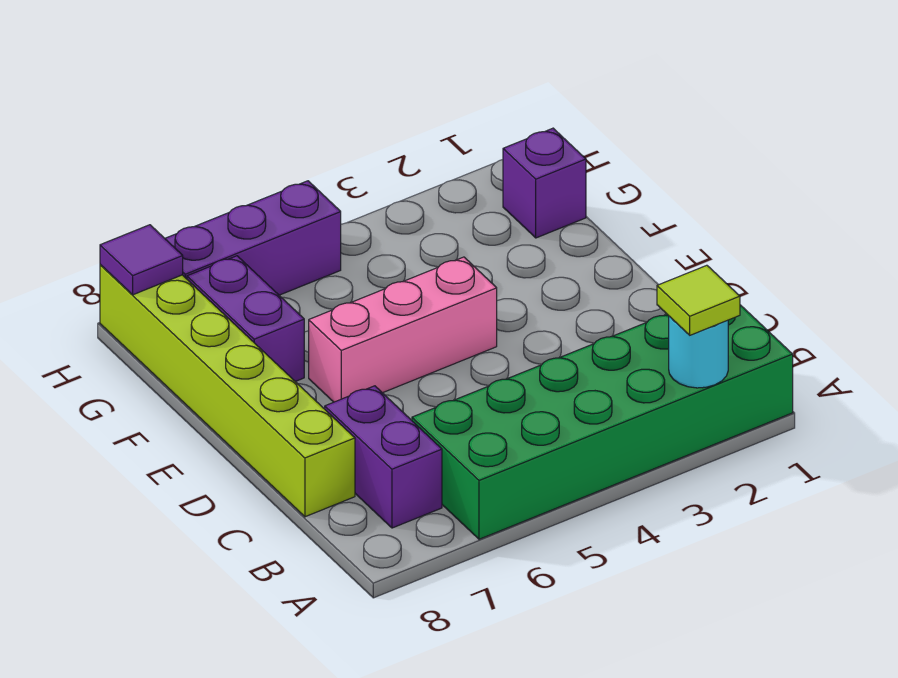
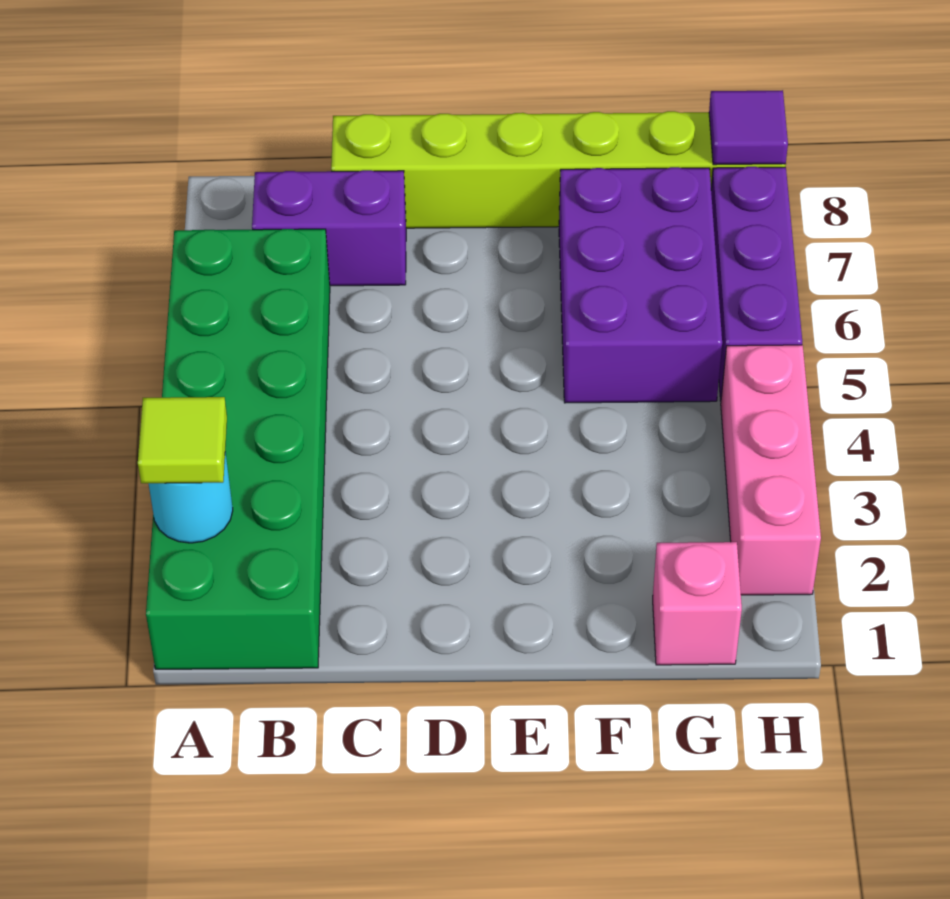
pink 1x3 brick [309,257,497,402] -> pink 1x3 brick moved to [721,345,821,595]
purple 1x2 brick [187,256,304,382] -> purple 2x3 brick [559,167,722,403]
purple 1x1 brick [503,128,586,238] -> pink 1x1 brick [653,542,742,665]

